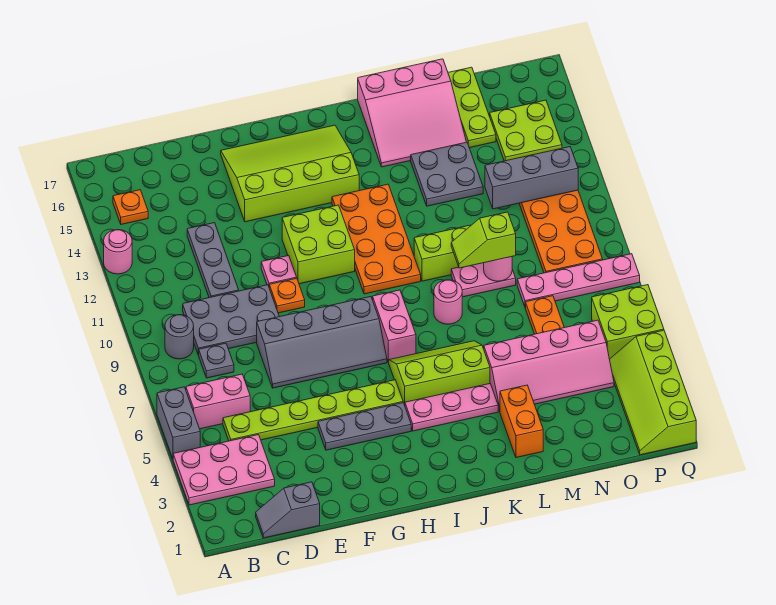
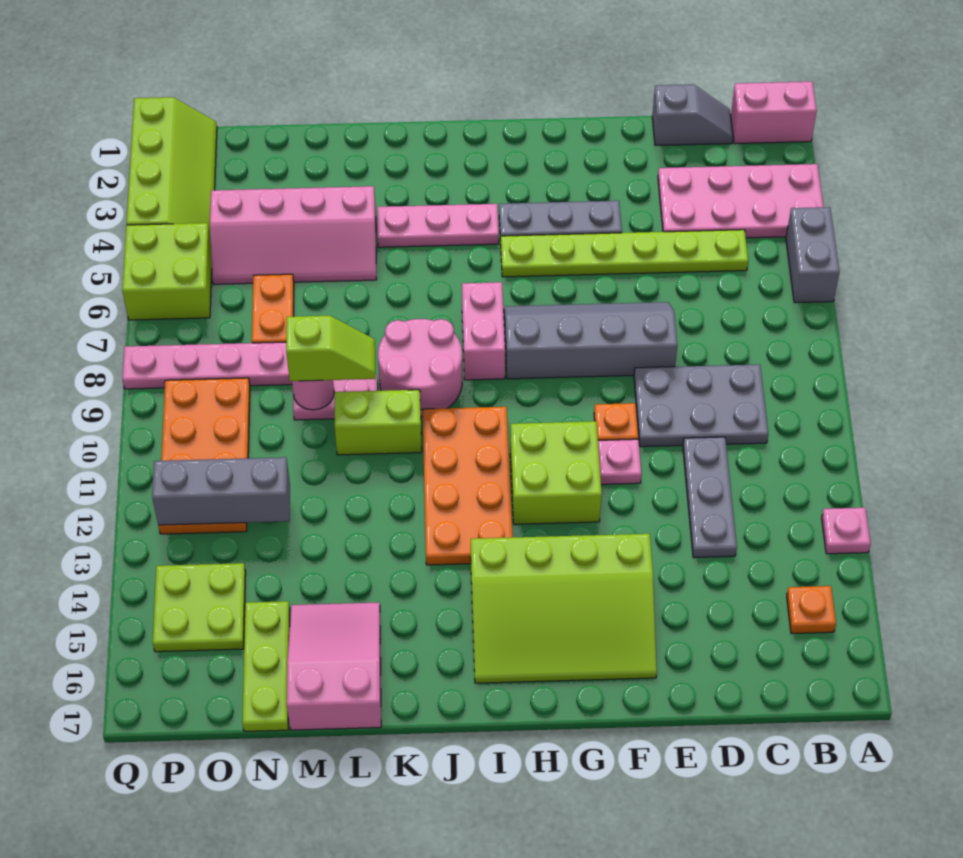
pink 2x3 plate [173,435,275,505] -> pink 2x4 plate [658,164,823,238]
pink 1x1 round brick [104,230,132,274] -> pink 1x1 plate [822,508,871,554]
pink 1x2 brick [186,374,250,429] -> pink 1x2 brick moved to [731,82,817,144]
grey 1x1 round brick [165,315,194,359] -> none
grey 1x1 plate [199,343,234,378] -> none
lime 2x3 slope [389,341,490,405] -> none
pink 1x1 round brick [434,280,462,324] -> pink 2x2 round brick [378,319,462,416]
pink 3x3 slope [358,59,466,167] -> pink 2x3 slope [287,602,381,730]
orange 1x2 brick [500,385,543,458] -> none
pink 2x4 slope [484,320,614,411] -> pink 2x4 slope turned to [210,186,377,284]
grey 2x2 plate [411,142,483,206] -> none

